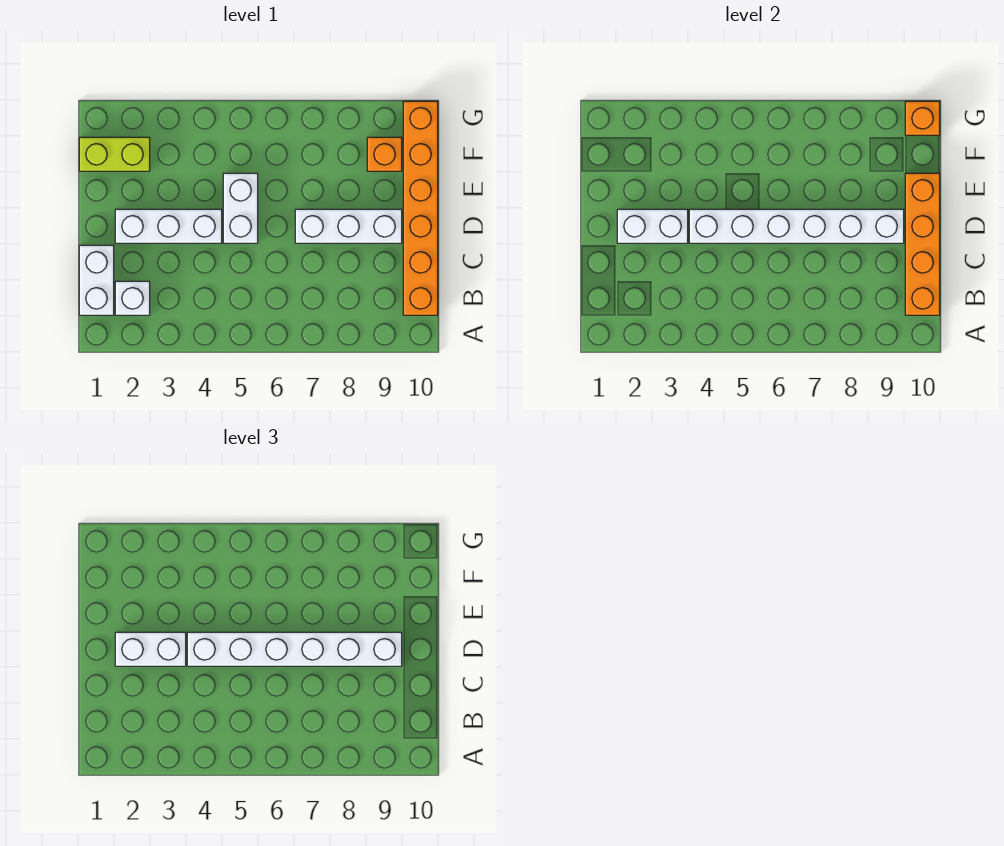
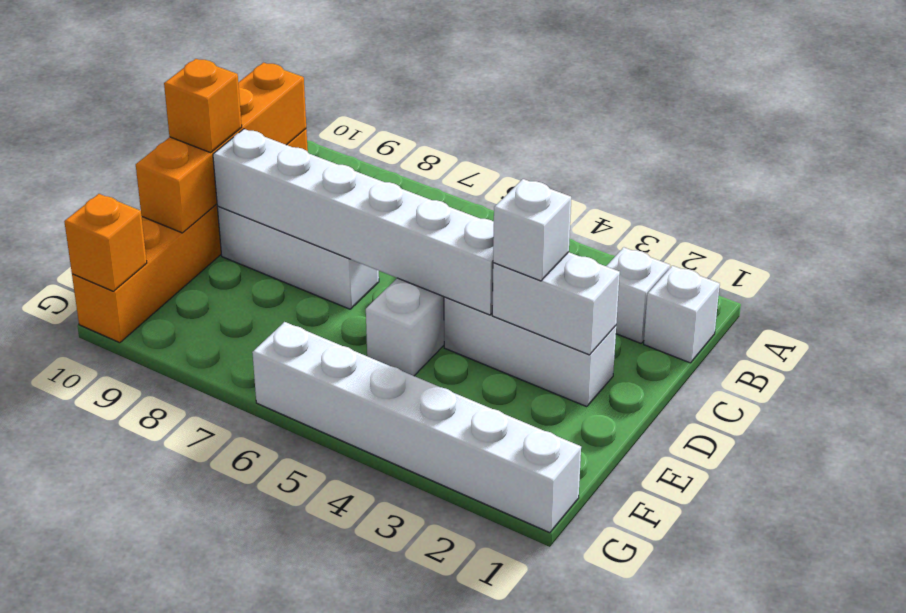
white 1x2 brick [79,245,114,315] -> white 1x1 brick [644,266,720,363]
white 1x2 brick [115,632,186,666] -> white 1x1 brick [493,179,571,281]
white 1x6 brick [187,632,402,666] -> white 1x6 brick moved to [252,322,581,533]
lime 1x2 brick [79,137,150,171] -> none
orange 1x1 brick [367,137,402,171] -> orange 1x1 brick moved to [164,59,242,153]

